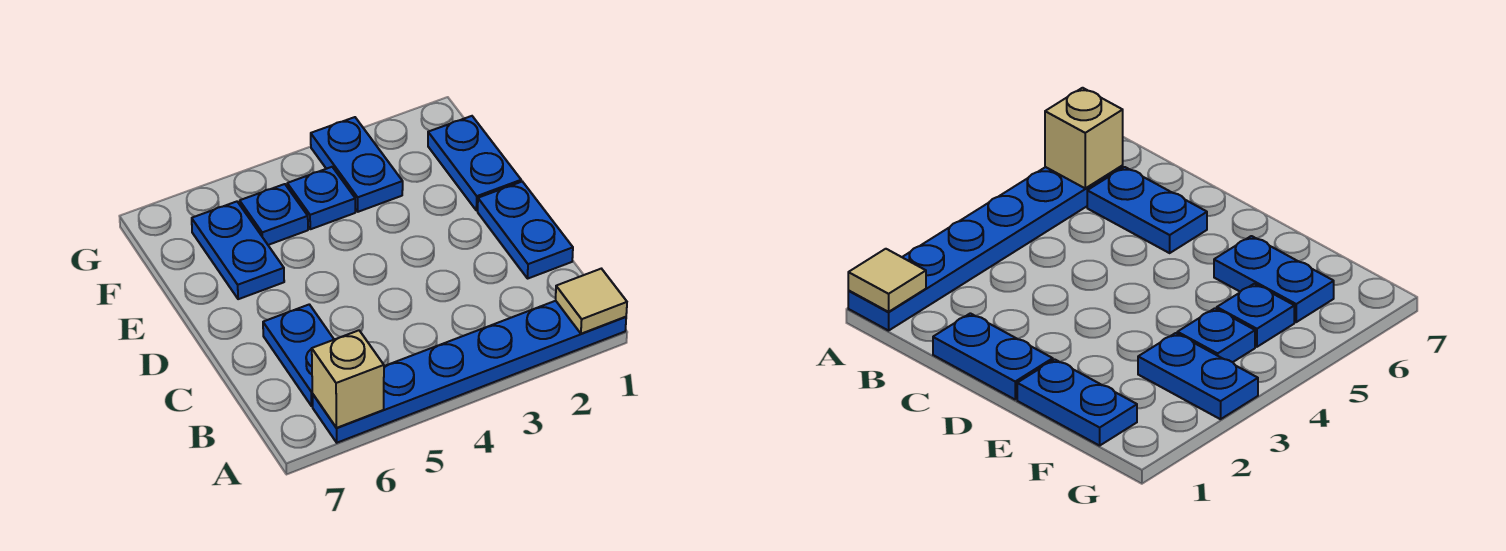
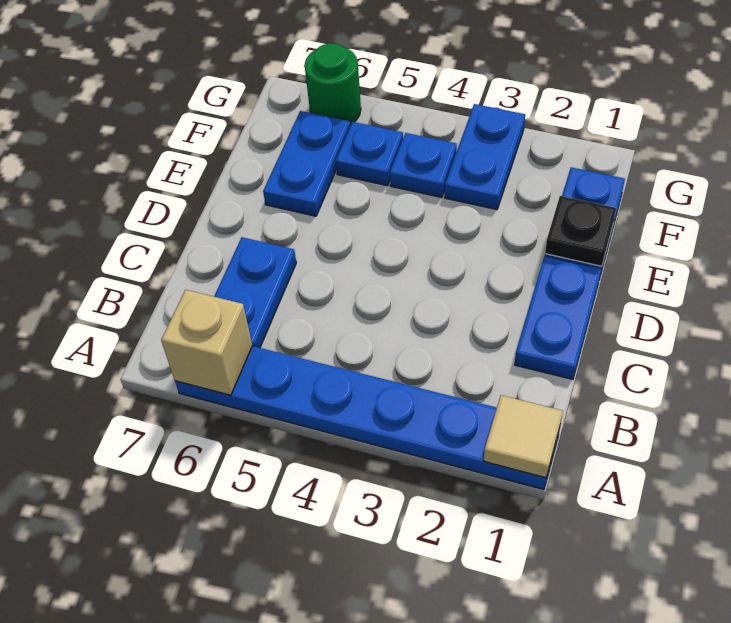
none -> black 1x1 plate [545,196,616,266]
none -> green 1x1 round brick [305,43,361,125]

